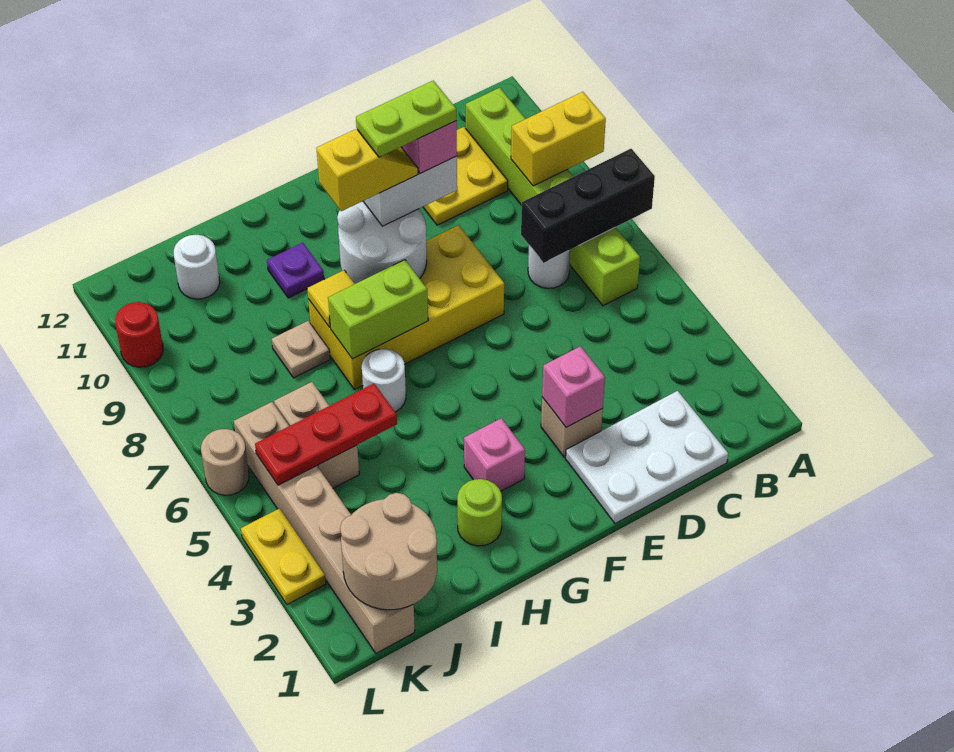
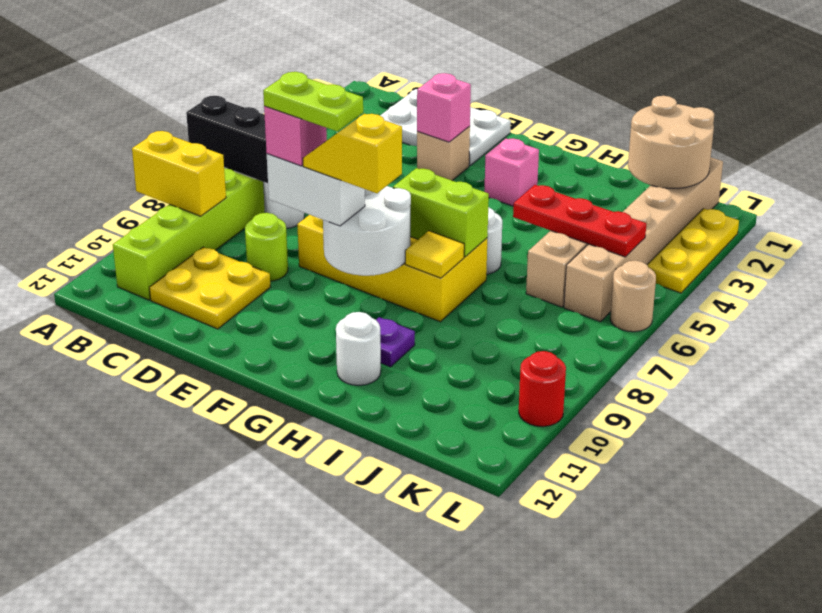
lime 1x1 round brick [457,479,502,546] -> lime 1x1 round brick moved to [245,213,288,281]
tan 1x1 plate [272,321,330,378] -> none
white 1x1 round brick [174,235,220,299] -> white 1x1 round brick moved to [336,312,381,385]
yellow 1x2 plate [241,508,326,605] -> yellow 1x3 plate [647,209,739,293]

